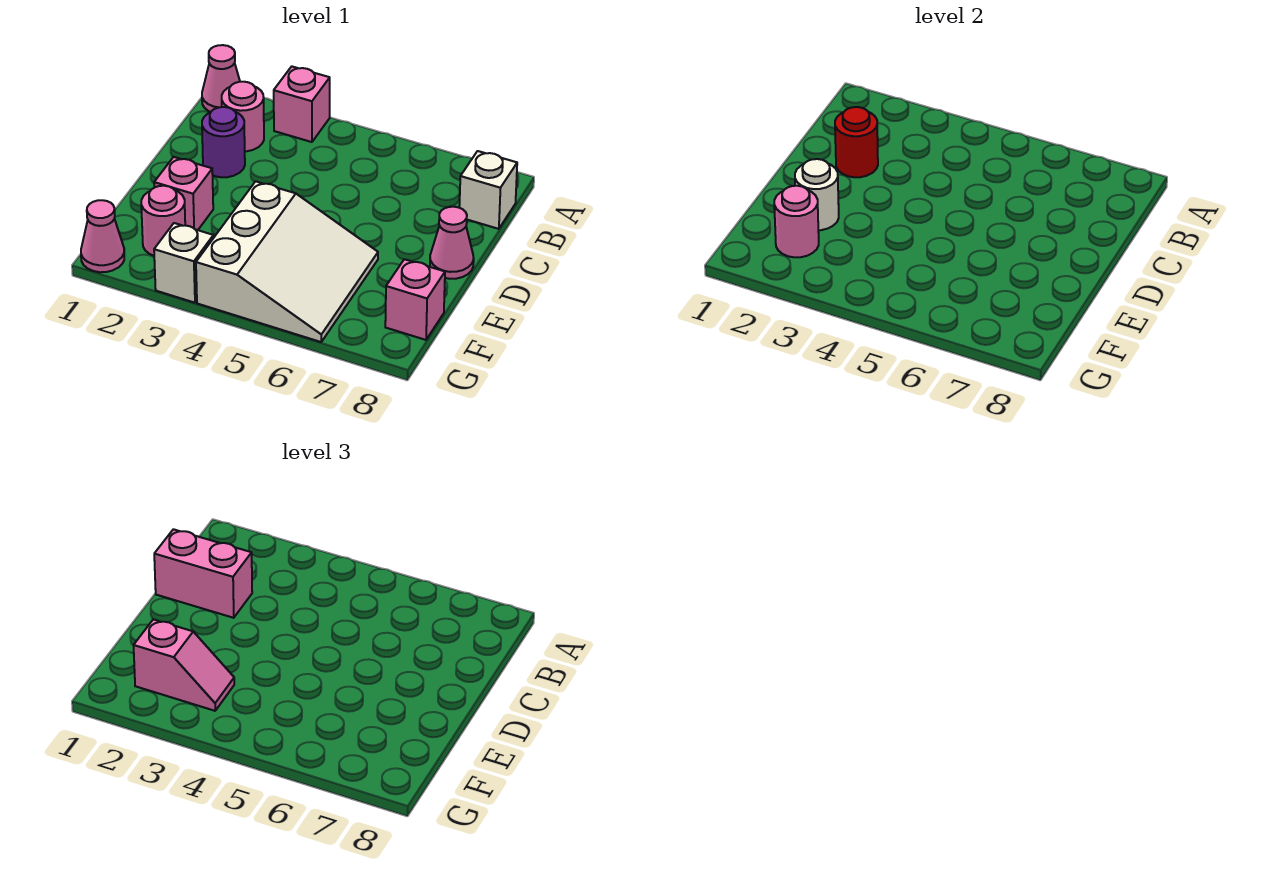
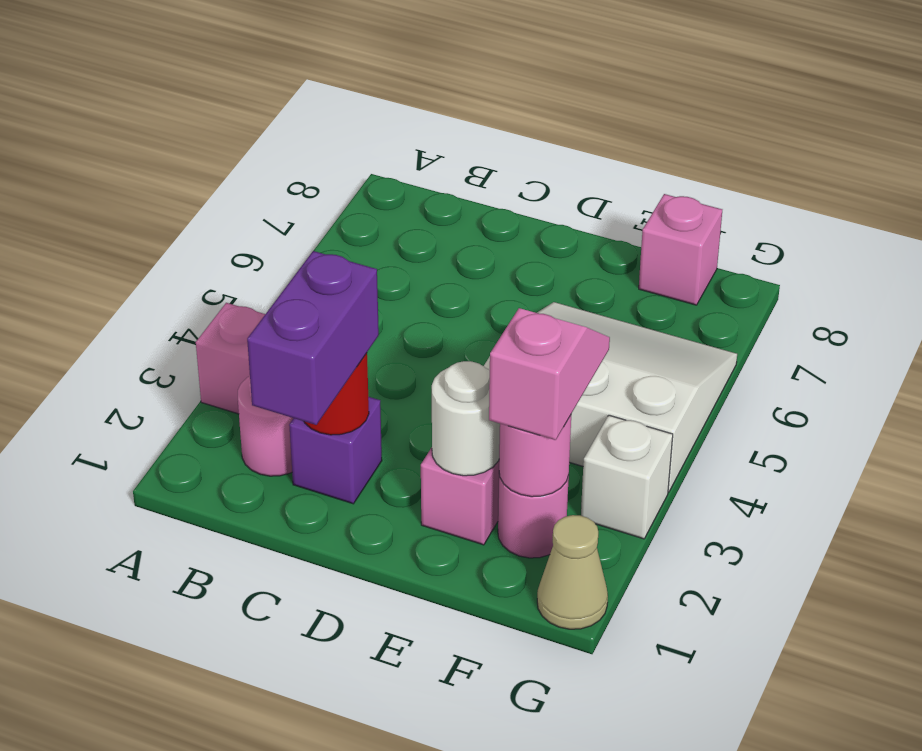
pink 1x1 cone [202,45,240,112] -> none
white 1x1 brick [459,151,517,229] -> none
pink 1x2 brick [154,529,252,618] -> purple 1x2 brick [247,251,379,425]
purple 1x1 round brick [202,107,245,177] -> purple 1x1 brick [289,397,382,504]
pink 1x1 cone [430,207,474,279] -> none
pink 1x1 cone [81,200,124,272] -> tan 1x1 cone [537,515,608,629]

